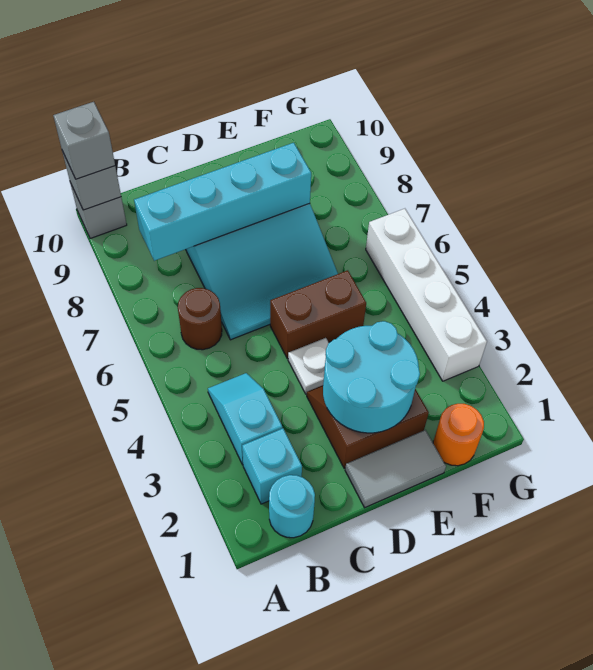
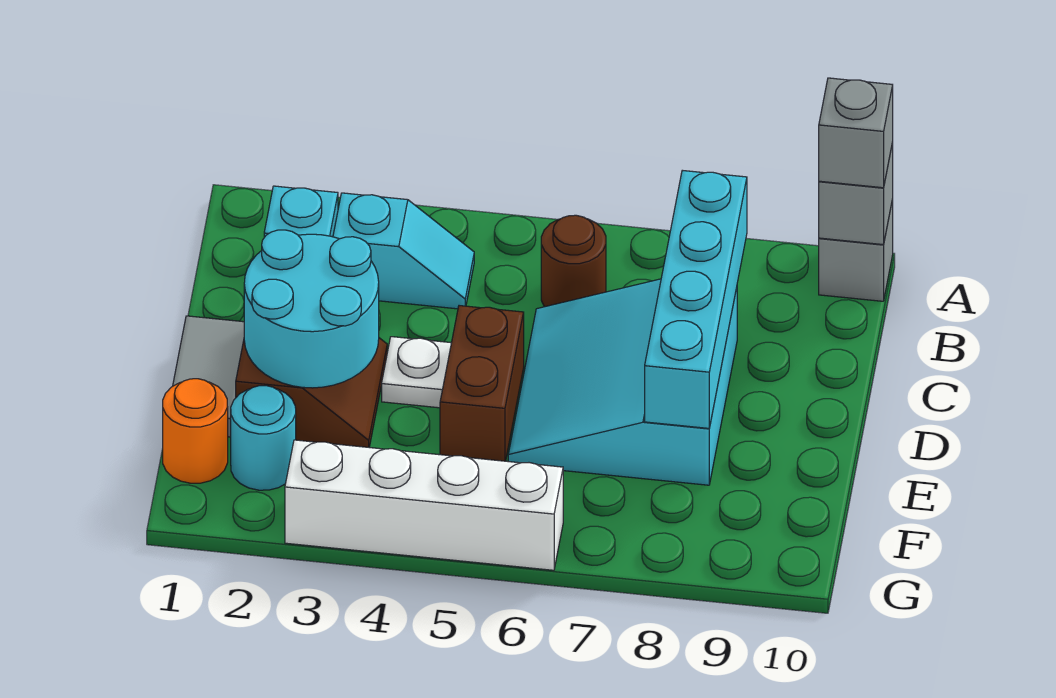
cyan 1x1 round brick [269,475,315,538] -> cyan 1x1 round brick moved to [231,386,296,490]

